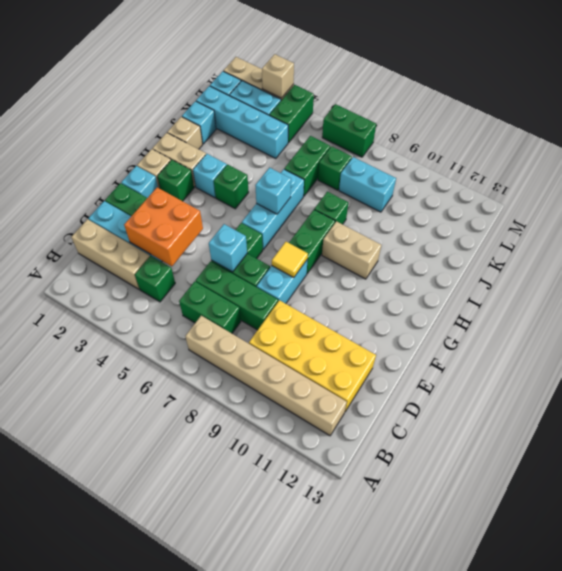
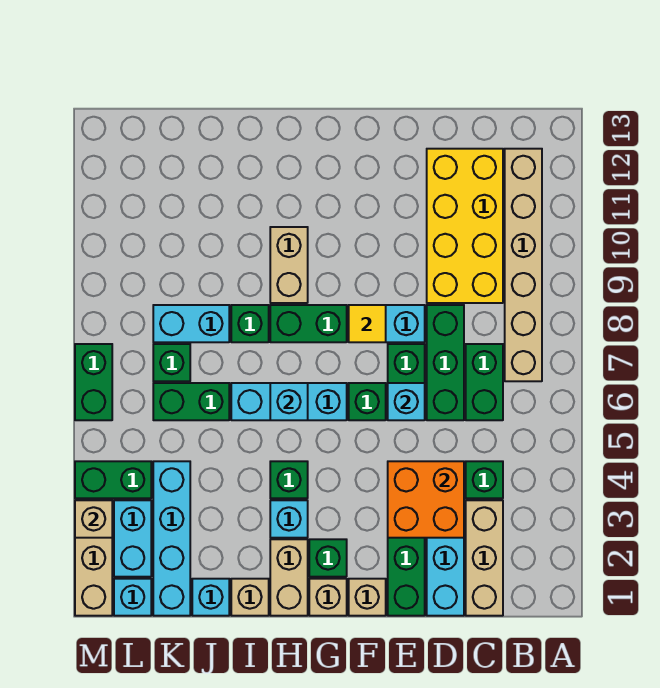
cyan 1x1 brick [121,166,158,198] -> tan 1x1 brick [349,579,386,616]
cyan 1x2 brick [339,157,396,212] -> cyan 1x2 brick turned to [153,305,229,342]

